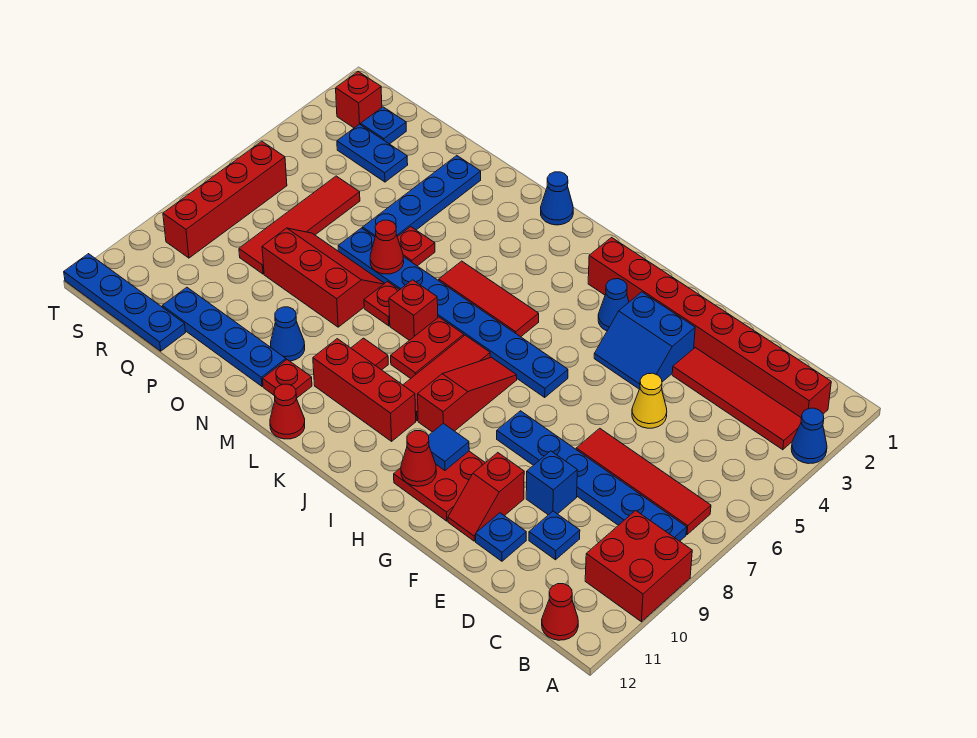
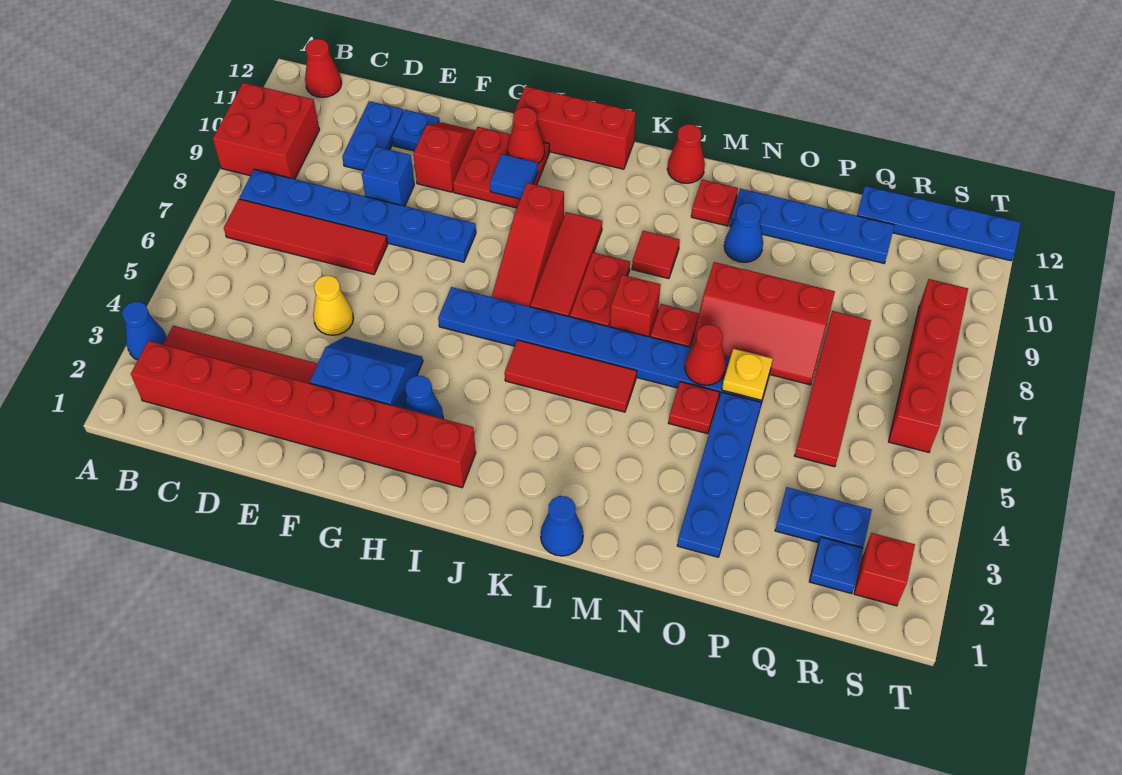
blue 1x1 plate [529,511,580,560] -> blue 1x2 plate [342,101,403,171]
red 1x3 brick [313,339,416,441] -> red 1x3 brick moved to [514,86,636,169]
none -> yellow 1x1 plate [722,348,773,400]

